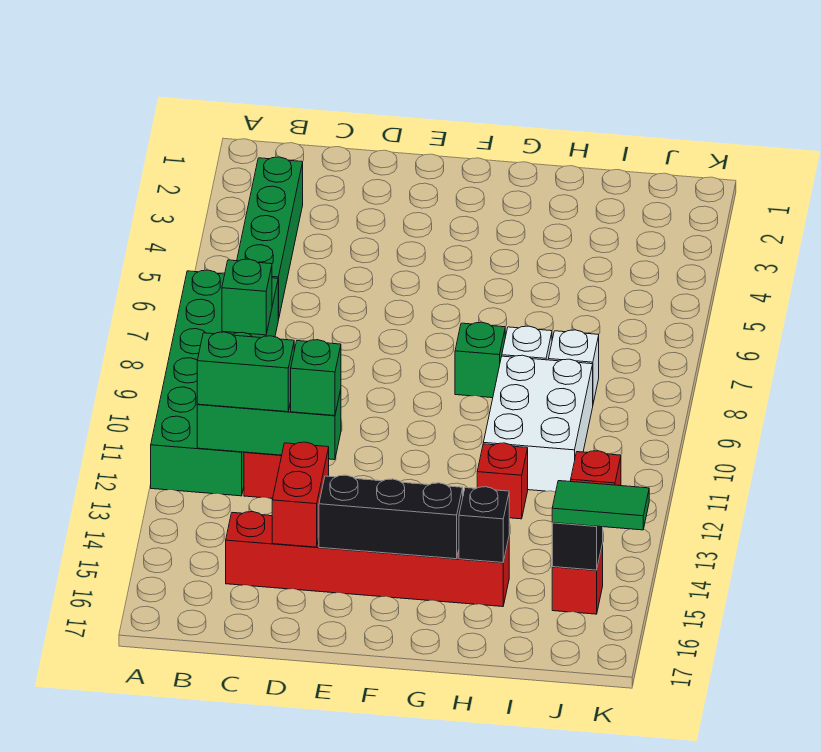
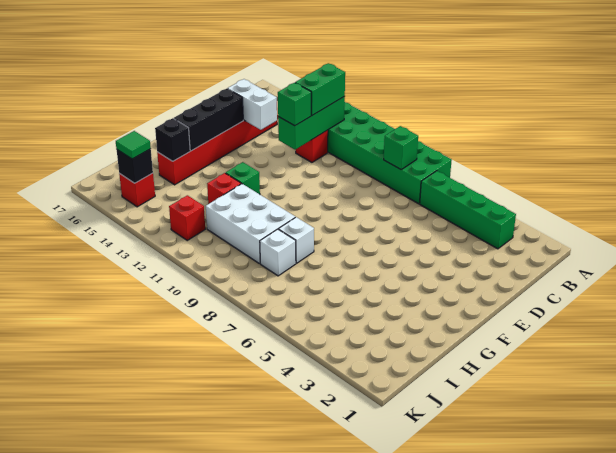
red 1x2 brick [272,442,329,547] -> white 1x2 brick [228,79,277,130]
green 1x1 brick [455,322,505,398] -> green 1x1 brick moved to [226,162,260,194]
green 1x2 tile [552,481,649,530] -> green 1x1 tile [116,131,151,159]

